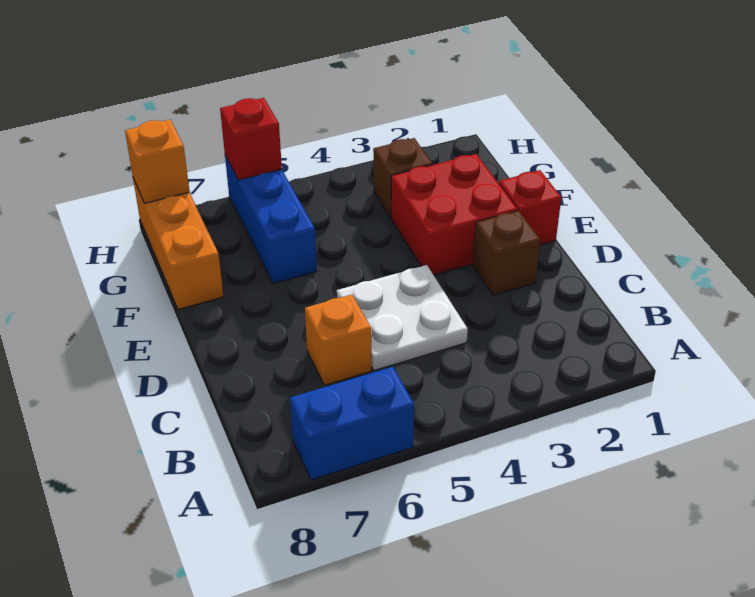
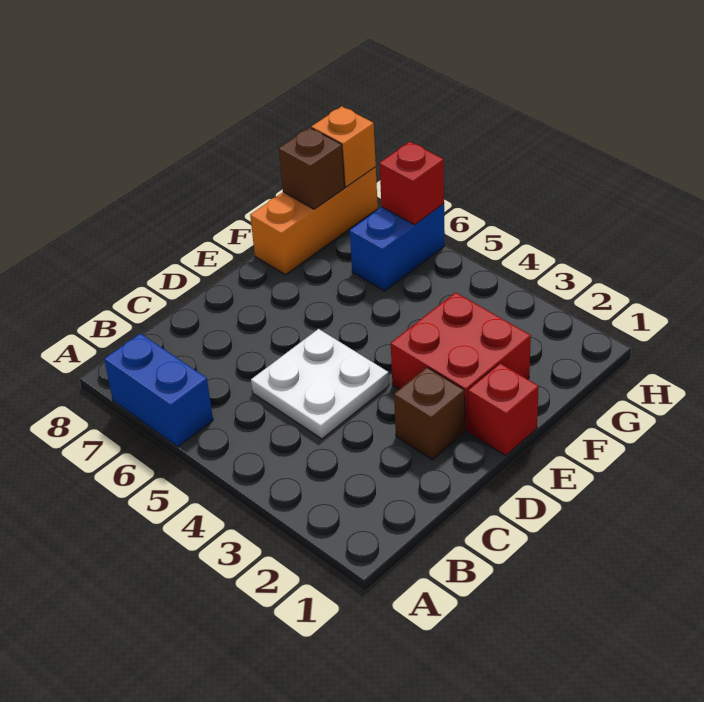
orange 1x1 brick [305,295,371,385] -> none
blue 1x3 brick [225,155,317,283] -> blue 1x2 brick [350,204,445,291]
brown 1x1 brick [373,138,432,217] -> brown 1x1 brick moved to [279,128,345,209]

